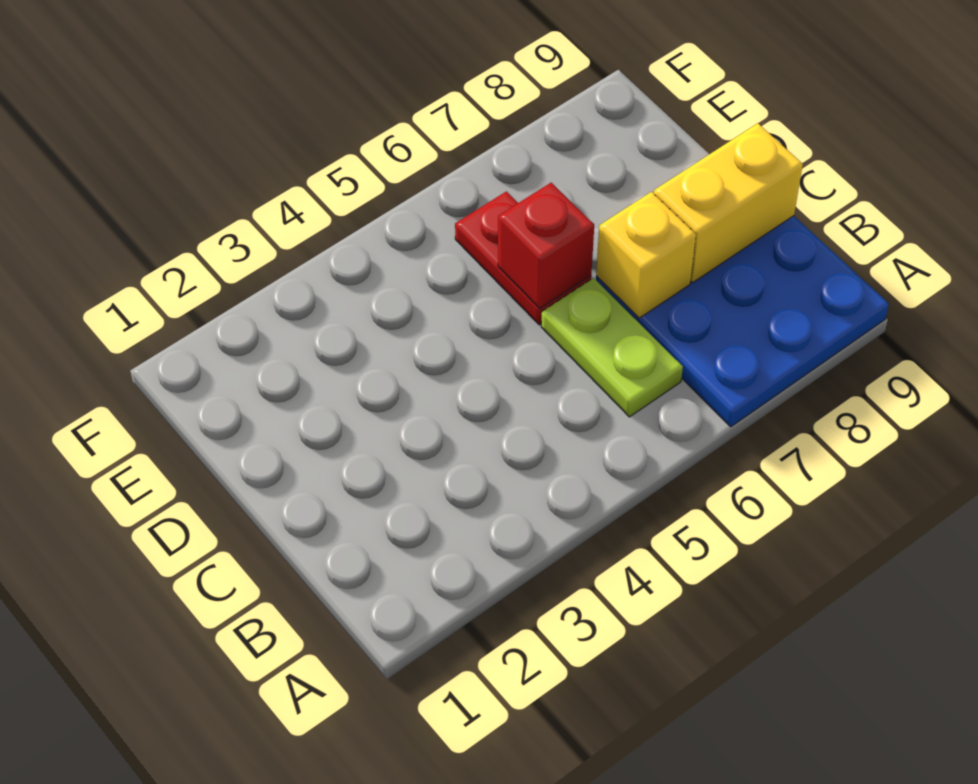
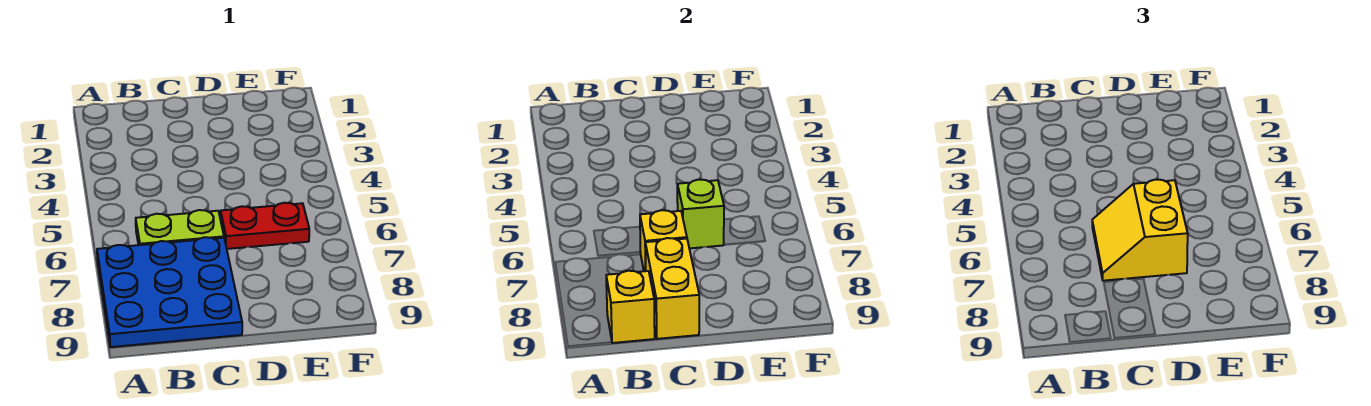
none -> yellow 1x1 brick [606,271,655,343]
none -> yellow 2x2 slope [1092,180,1188,281]
red 1x1 brick [498,183,594,308] -> lime 1x1 brick [677,180,724,248]

